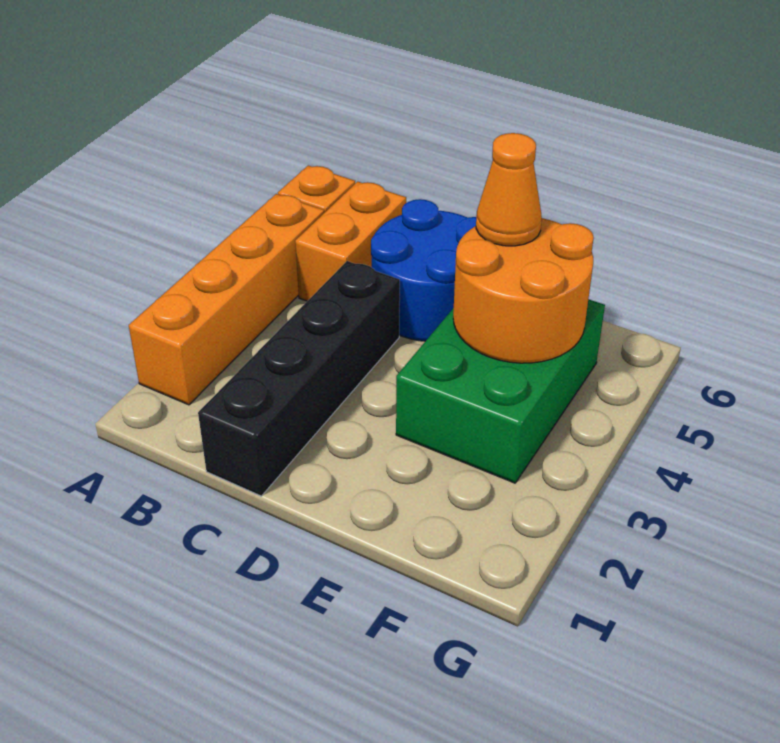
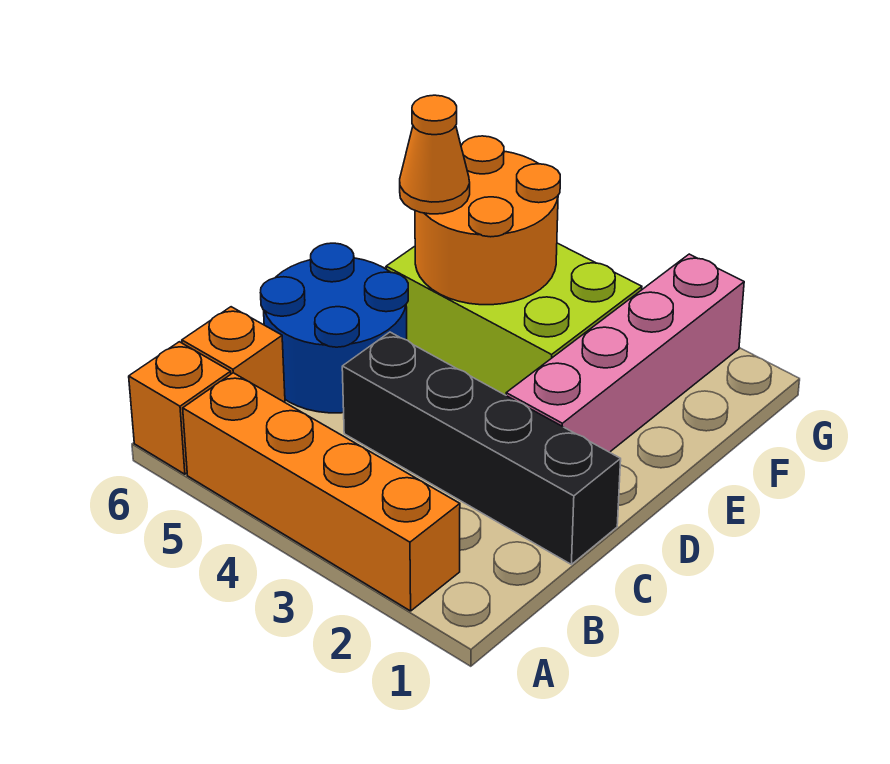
orange 1x2 brick [295,182,406,301] -> orange 1x1 brick [182,307,285,402]
none -> pink 1x4 brick [506,254,744,452]
green 2x3 brick [396,299,605,483] -> lime 2x3 brick [386,243,642,395]

